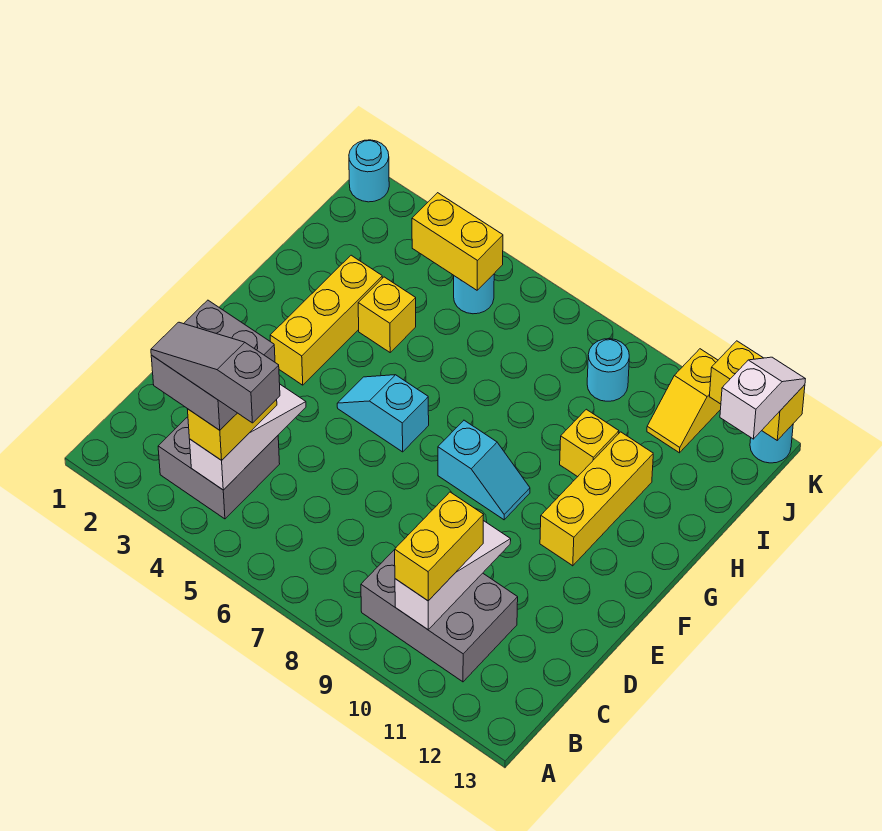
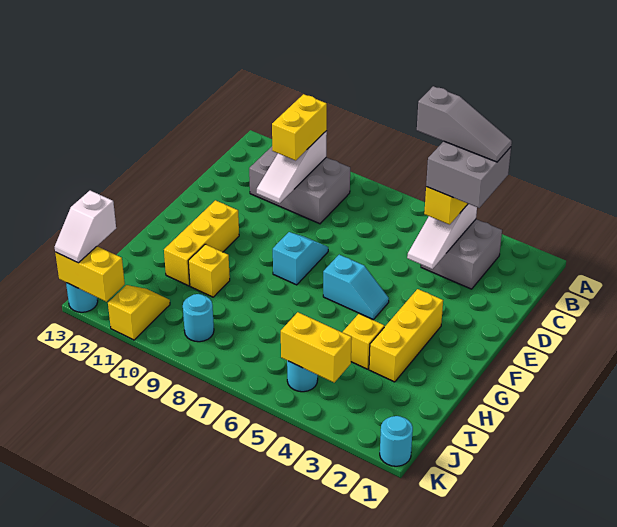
cyan 1x2 slope [438,420,530,520] -> cyan 1x2 slope turned to [273,232,328,285]

